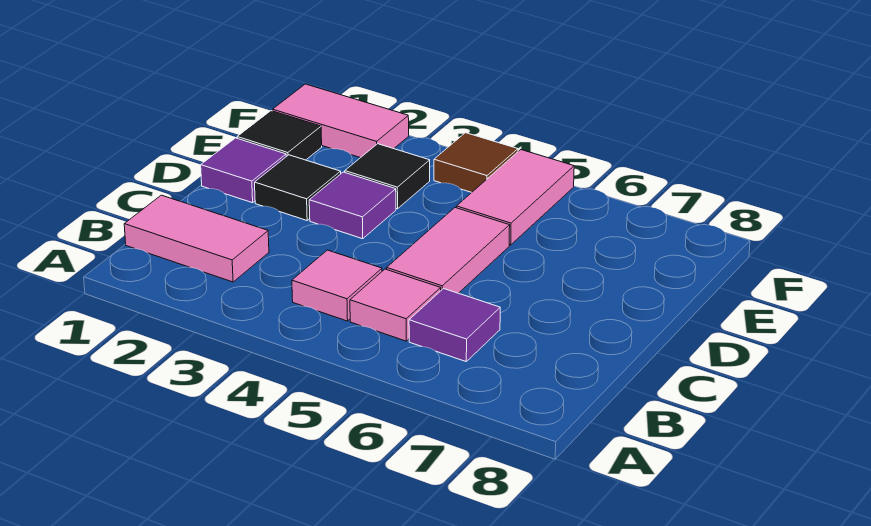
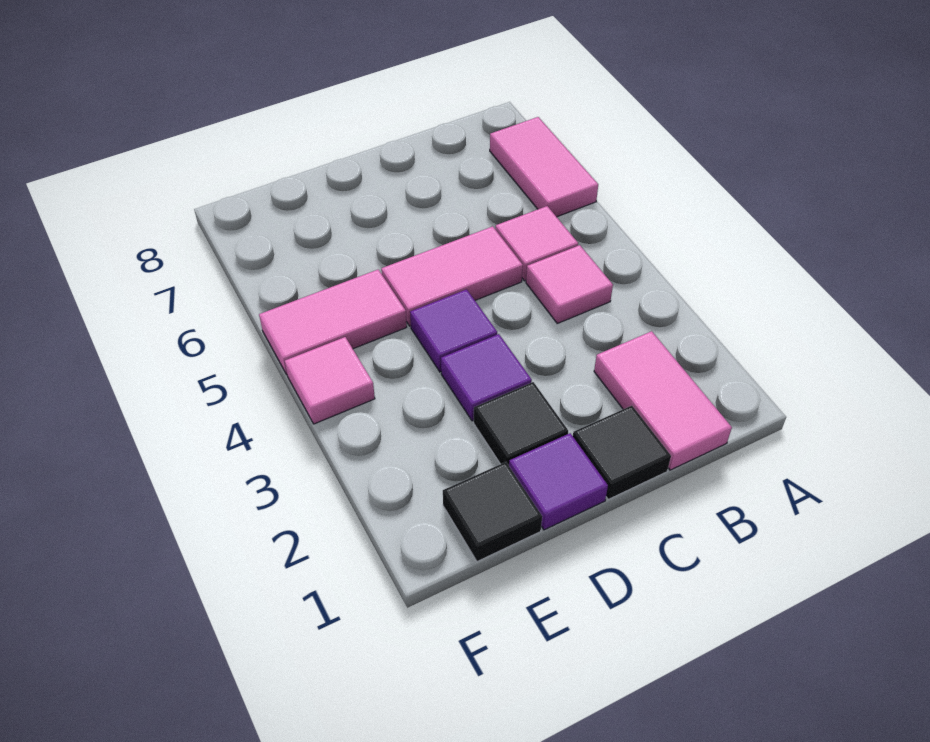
purple 1x1 tile [409,289,500,361] -> purple 1x1 tile moved to [410,289,497,372]
black 1x1 tile [345,144,430,209] -> black 1x1 tile moved to [573,406,671,499]
pink 1x2 tile [273,84,409,158] -> pink 1x2 tile moved to [490,117,598,217]
brown 1x1 tile [434,133,518,192] -> pink 1x1 tile [285,337,375,424]

